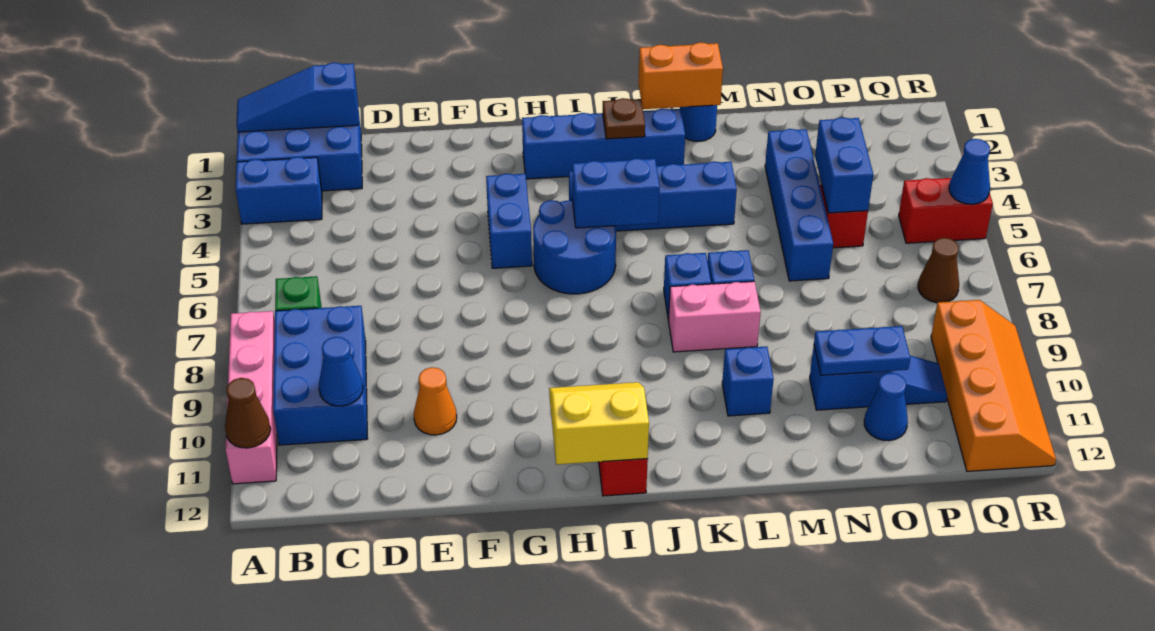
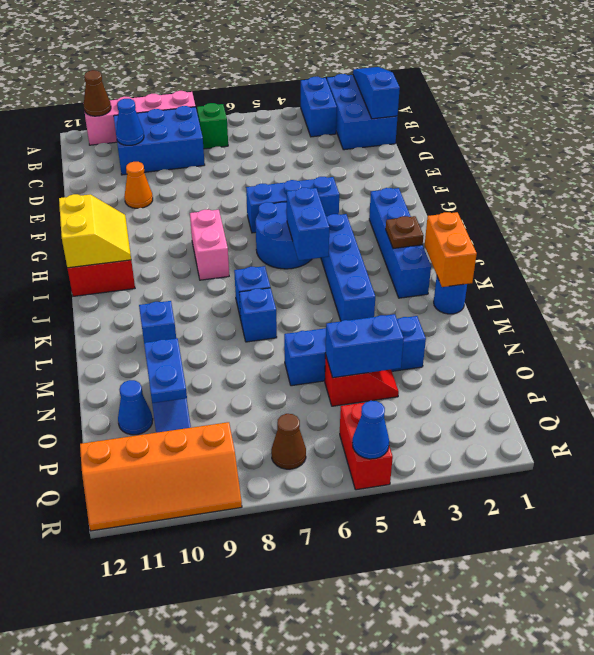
blue 1x2 brick [486,174,532,268] -> blue 1x3 brick [246,177,339,233]
pink 1x2 brick [668,281,761,352] -> pink 1x2 brick moved to [190,210,229,280]

